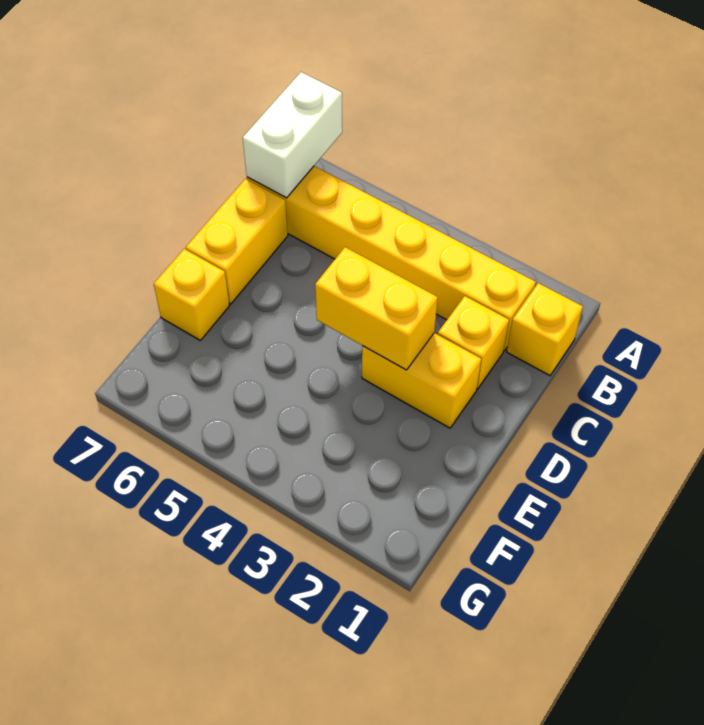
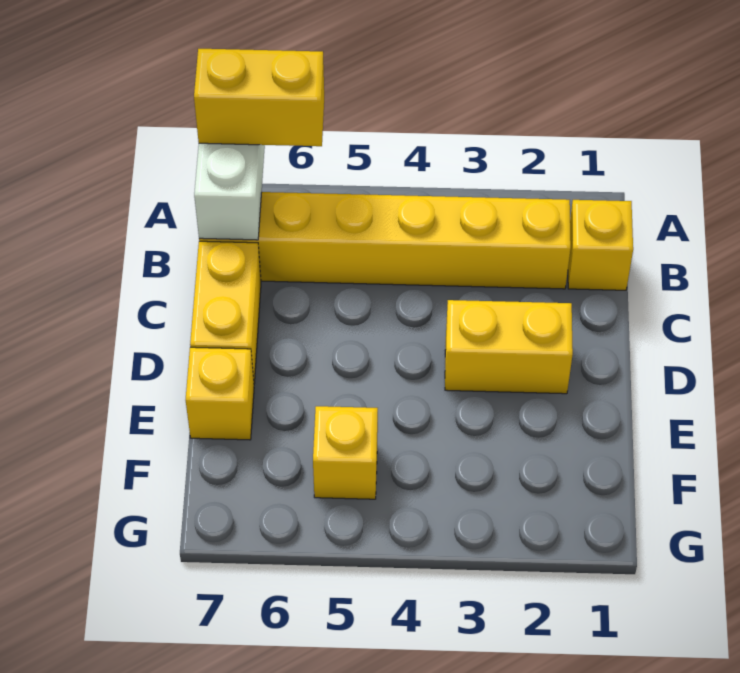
yellow 1x1 brick [438,296,509,389] -> yellow 1x1 brick moved to [313,406,378,499]
yellow 1x2 brick [315,247,438,370] -> yellow 1x2 brick moved to [194,49,324,146]

